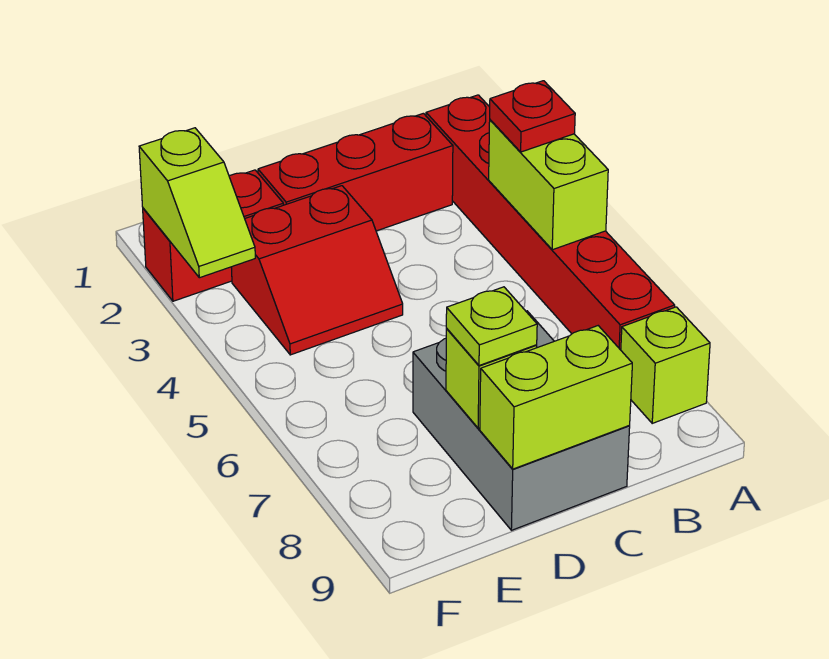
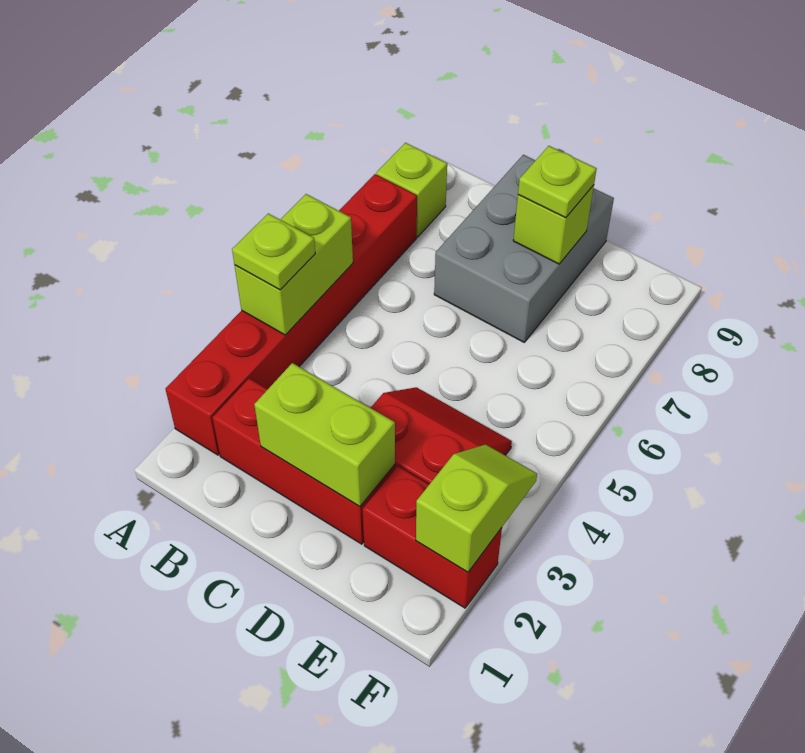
red 1x1 plate [490,81,575,152] -> lime 1x1 plate [232,213,315,290]
lime 1x2 brick [480,326,632,469] -> lime 1x2 brick moved to [254,363,395,507]

